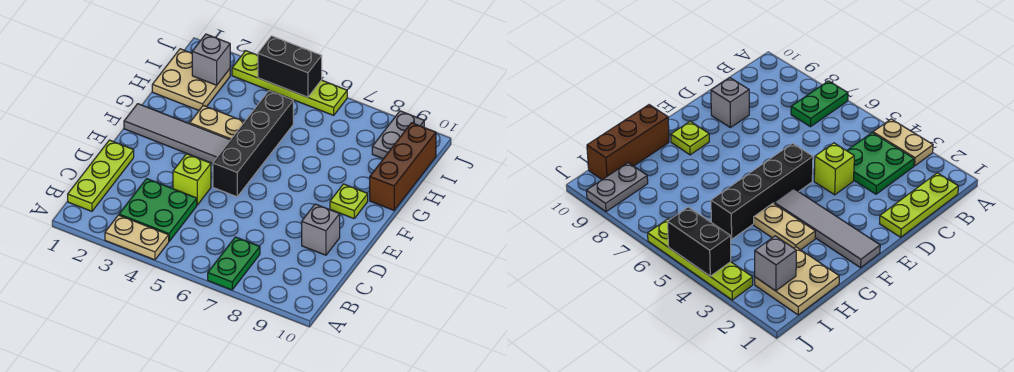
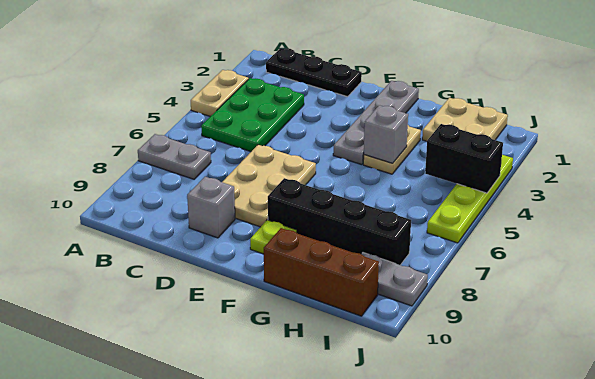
green 1x2 plate [208,237,260,290] -> grey 1x2 plate [138,134,211,179]
lime 1x3 plate [68,140,134,211] -> black 1x3 plate [266,48,362,97]
green 2x2 plate [119,179,197,241] -> green 2x3 plate [201,78,304,152]
lime 1x1 brick [173,154,211,205] -> none
none -> tan 2x3 plate [223,145,316,227]
black 1x4 brick [213,91,293,197] -> black 1x4 brick moved to [268,178,411,265]
grey 1x4 tile [124,104,230,163] -> grey 1x4 plate [333,81,419,165]
grey 1x1 brick [192,34,230,85] -> grey 1x1 brick moved to [364,105,408,163]
black 1x2 brick [258,36,322,97] -> black 1x2 brick turned to [425,124,503,193]

